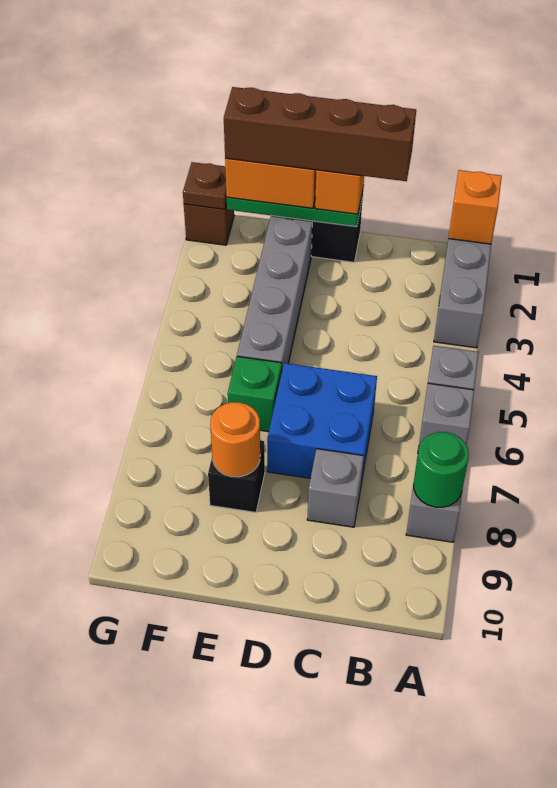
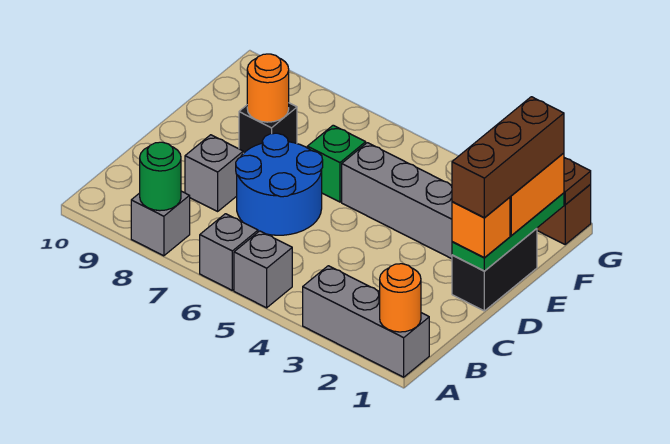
orange 1x1 brick [448,170,502,244] -> orange 1x1 round brick [380,264,421,332]
brown 1x4 brick [224,87,416,181] -> brown 1x3 brick [452,97,564,218]
blue 2x2 brick [267,363,377,484] -> blue 2x2 round brick [236,133,323,235]

